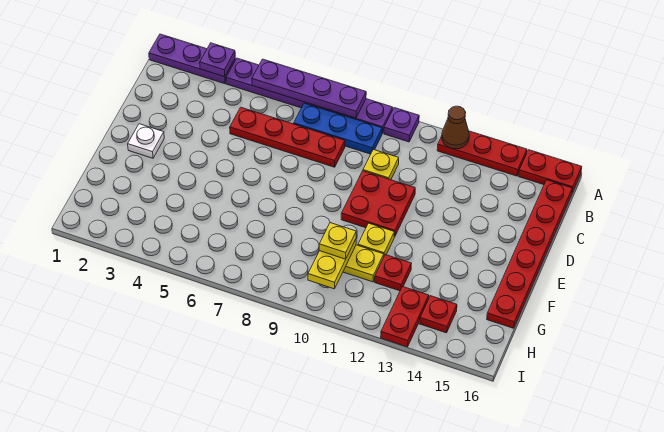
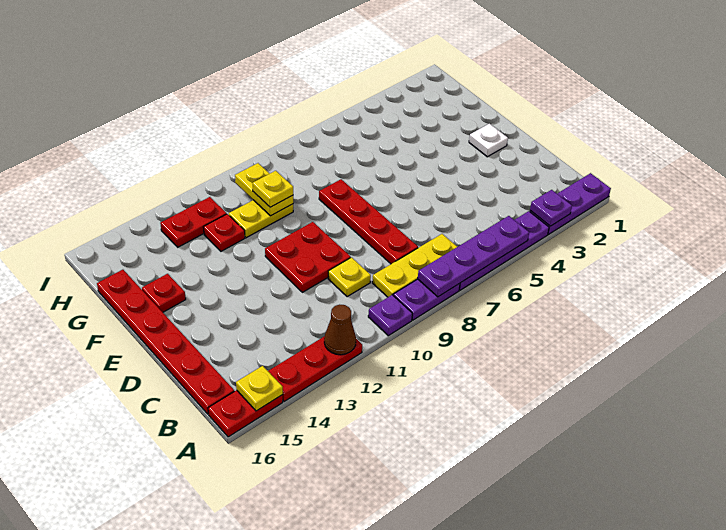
blue 1x3 plate [294,103,382,154] -> yellow 1x3 plate [372,234,457,297]
red 1x4 plate [230,107,345,167] -> red 1x4 plate turned to [319,179,418,264]
yellow 1x1 plate [358,223,394,255] -> yellow 1x1 plate moved to [236,366,283,411]
red 1x2 plate [381,286,429,347] -> red 1x2 plate turned to [160,197,227,247]
red 1x1 plate [420,296,457,333] -> red 1x1 plate moved to [142,274,186,312]

